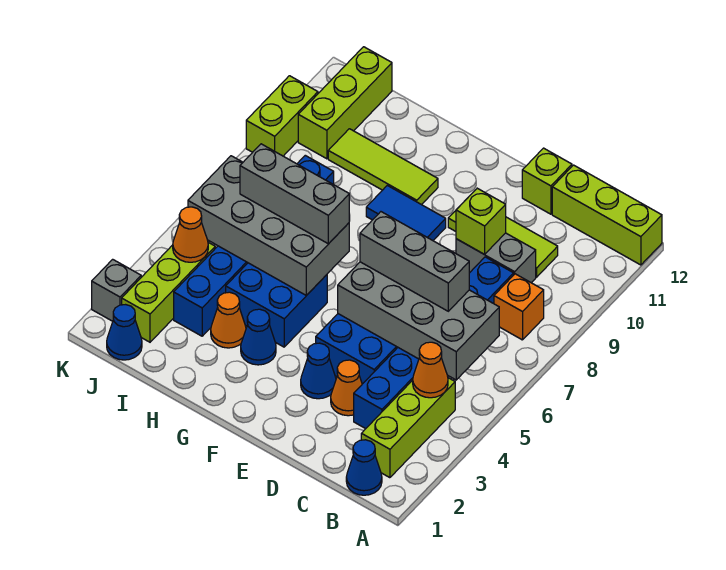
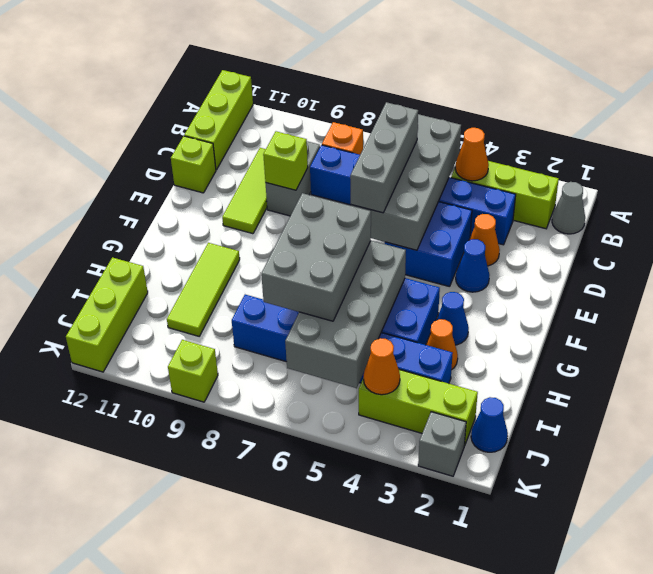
blue 1x1 cone [346,440,382,495] -> grey 1x1 cone [552,182,585,234]
blue 1x2 tile [366,186,446,240] -> none
grey 1x3 brick [240,144,349,244] -> grey 2x3 brick [261,193,371,321]
lime 1x3 brick [298,47,392,159] -> lime 1x3 brick turned to [66,257,148,372]
lime 1x2 brick [246,76,318,156] -> lime 1x1 brick [168,340,218,402]

